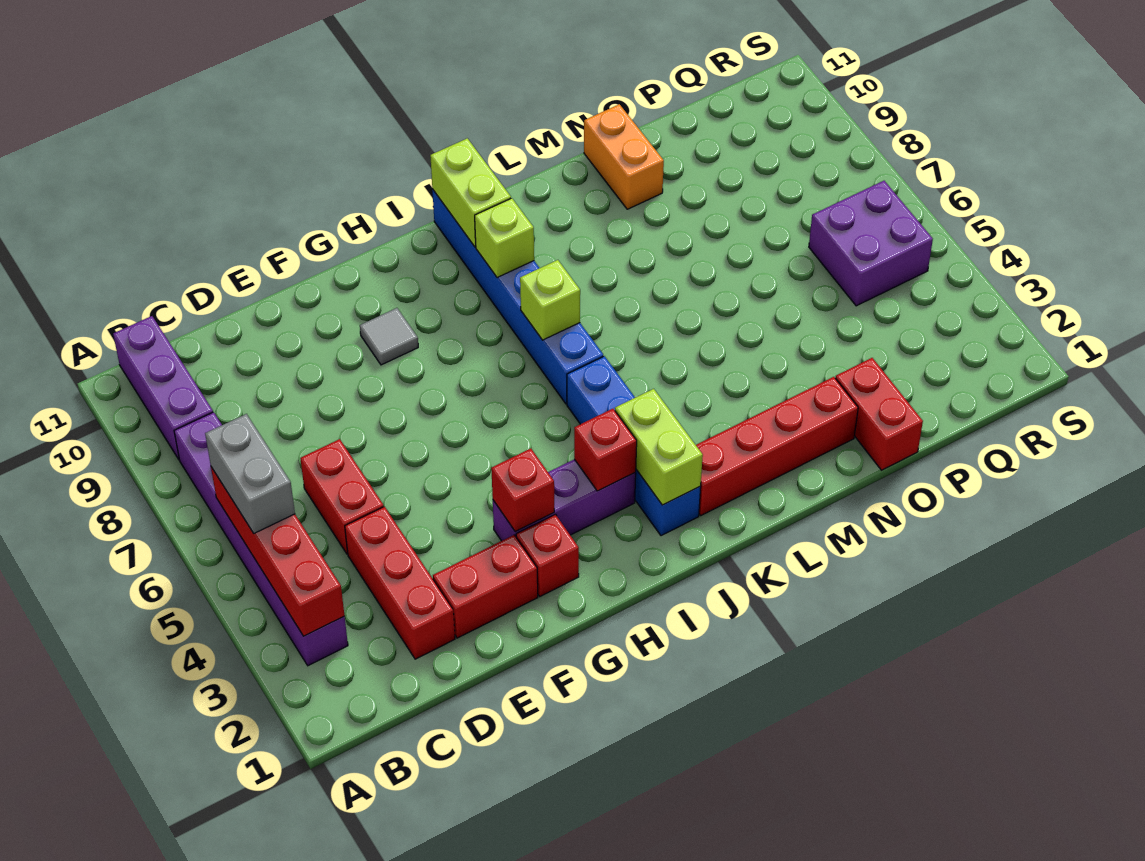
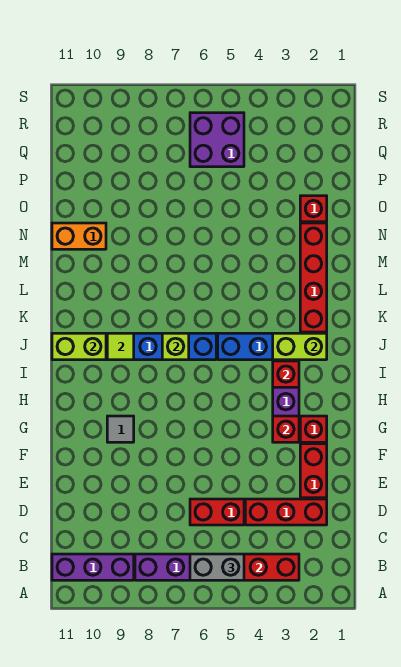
lime 1x1 brick [475,198,534,278] -> lime 1x1 tile [107,333,134,360]
red 1x2 brick [835,358,923,470] -> red 1x1 brick [300,196,327,222]

